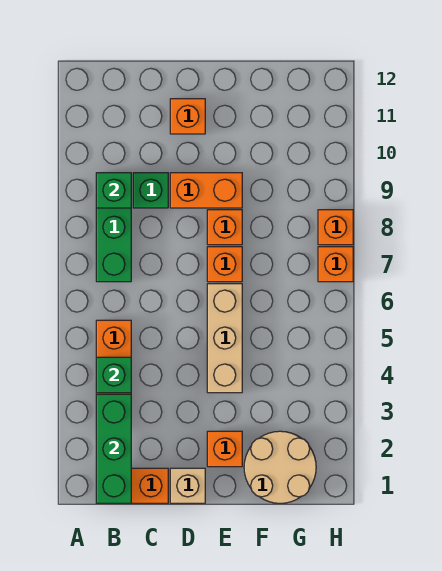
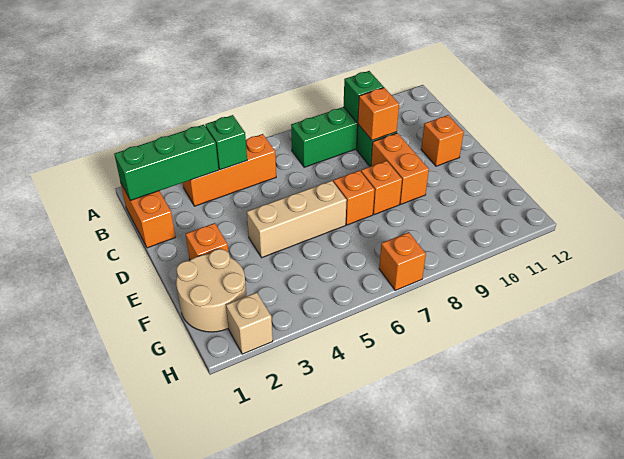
tan 1x1 brick [170,468,205,503] -> tan 1x1 brick moved to [226,292,273,354]
orange 1x1 brick [318,210,353,245] -> orange 1x1 brick moved to [358,88,399,140]

